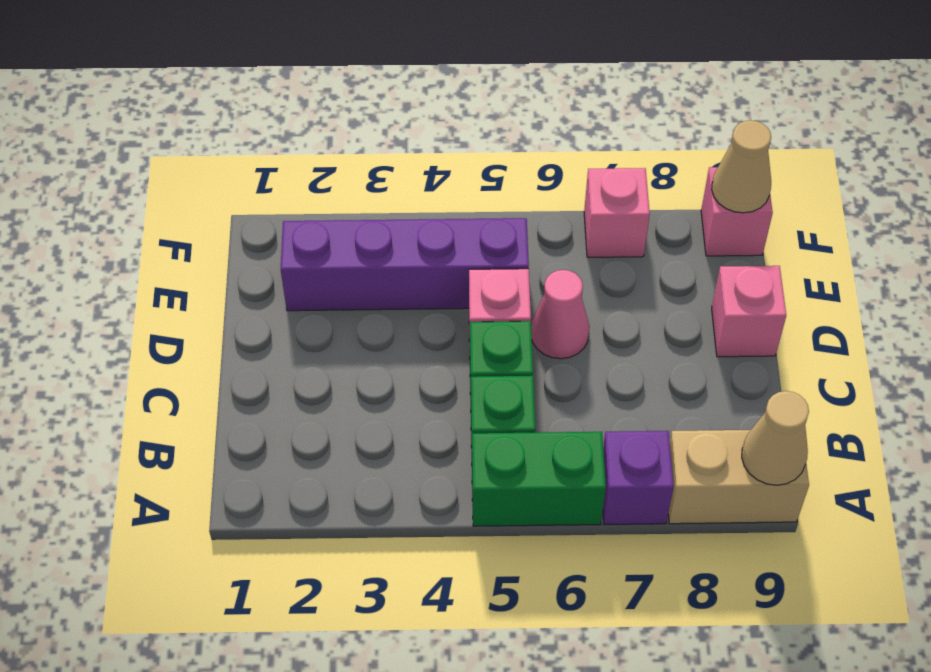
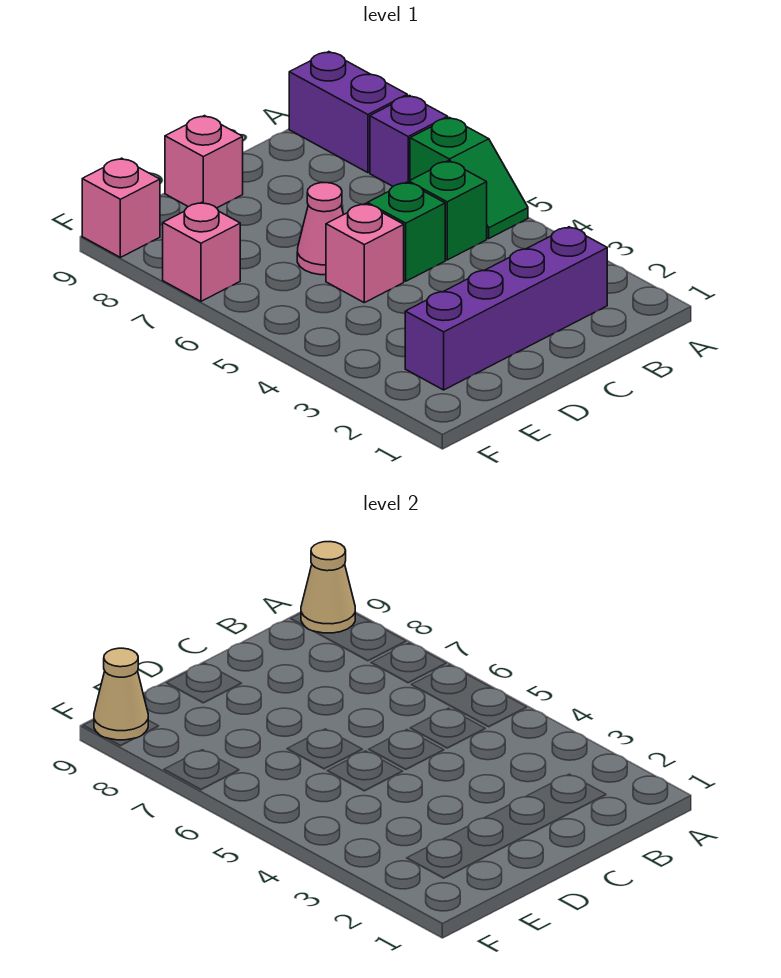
green 1x2 brick [472,432,606,526] -> green 1x2 slope [410,118,528,238]
tan 1x2 brick [668,430,809,524] -> purple 1x2 brick [289,52,407,173]
purple 1x4 brick [281,218,529,311] -> purple 1x4 brick turned to [405,227,607,390]

